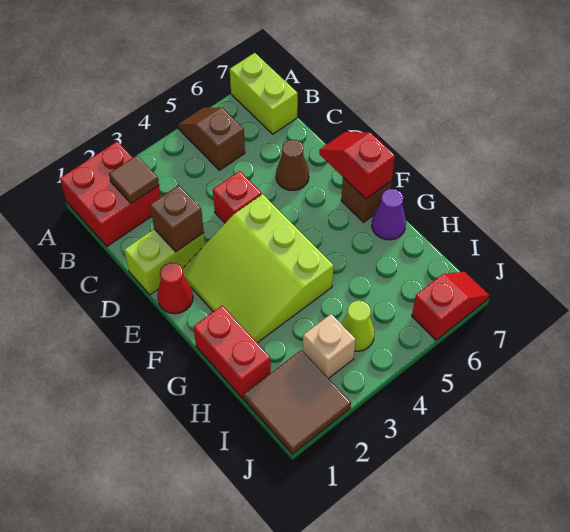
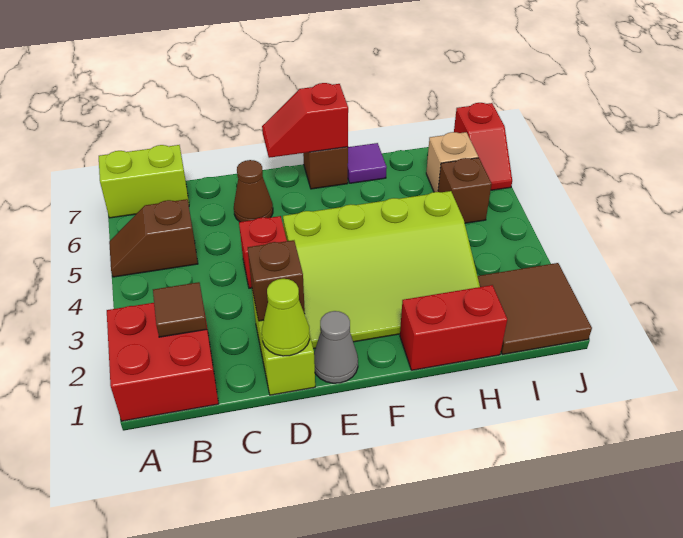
red 1x1 cone [157,263,193,314] -> grey 1x1 cone [314,311,358,383]
lime 3x3 slope [182,194,334,343] -> lime 3x4 slope [283,191,480,349]
purple 1x1 cone [372,189,406,240] -> purple 1x1 tile [348,143,387,183]
tan 1x1 brick [303,314,356,379] -> tan 1x1 brick moved to [426,132,478,192]
lime 1x1 cone [341,301,375,351] -> lime 1x1 cone moved to [262,279,310,356]
none -> brown 1x1 brick [438,158,491,223]
red 1x2 slope [412,272,489,340] -> red 1x2 slope turned to [454,103,512,190]

